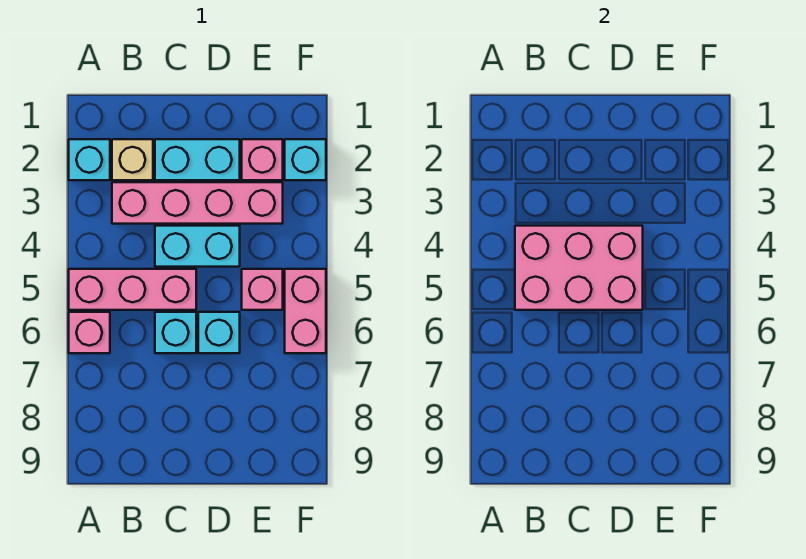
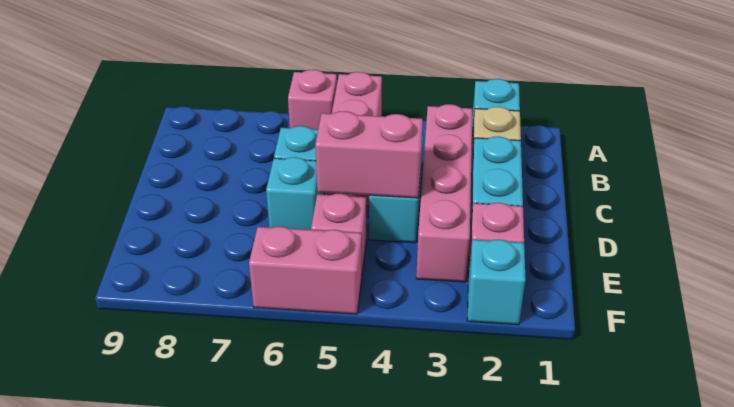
pink 2x3 brick [515,226,643,310] -> pink 1x2 brick [315,111,423,198]

